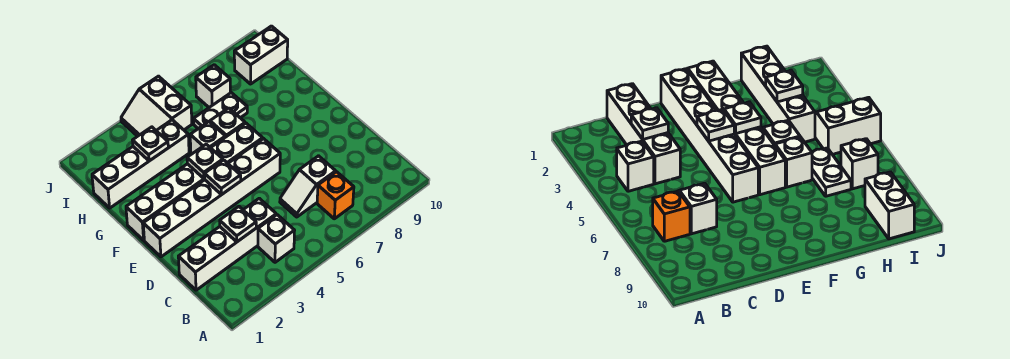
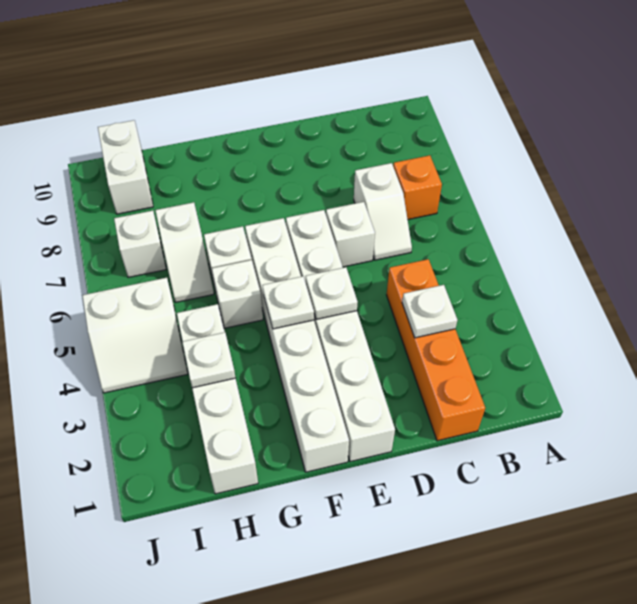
white 1x1 brick [258,215,295,262] -> white 1x1 brick moved to [326,202,375,267]
white 1x4 brick [178,198,276,290] -> orange 1x4 brick [387,259,485,441]
white 1x2 plate [193,93,247,129] -> white 1x2 slope [155,202,214,302]

